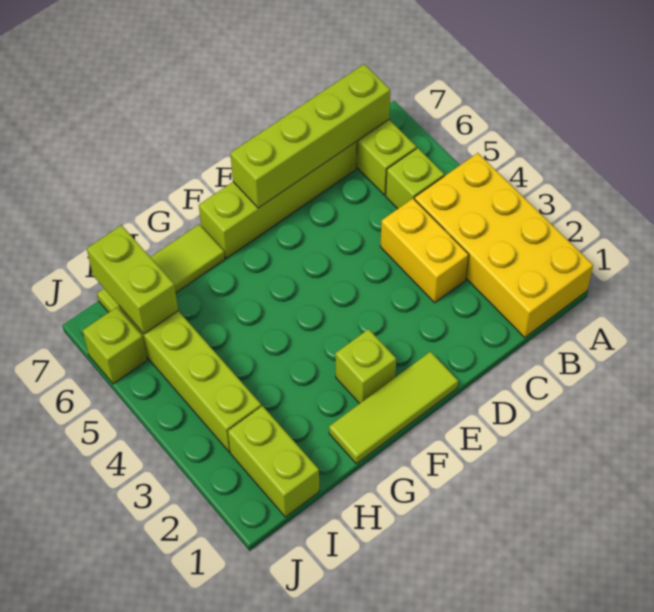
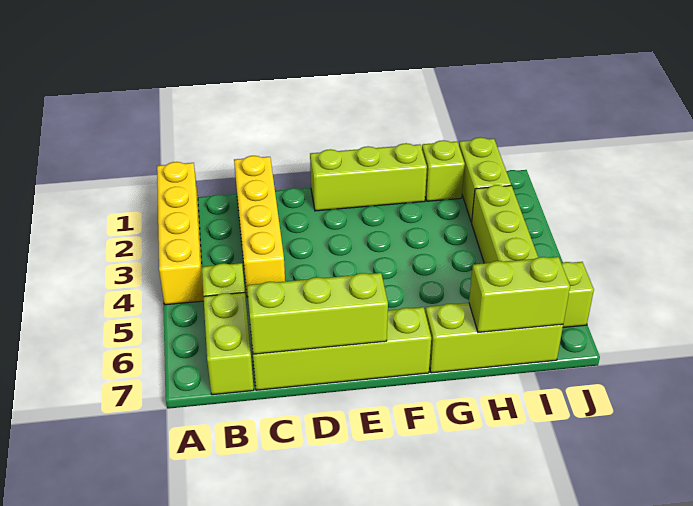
yellow 2x4 brick [414,153,593,337] -> yellow 1x4 brick [157,162,204,305]
lime 1x4 brick [230,64,390,208] -> lime 1x3 brick [247,273,388,354]
yellow 1x2 brick [380,199,469,303] -> yellow 1x4 brick [234,156,285,297]
lime 1x3 tile [329,352,458,464] -> lime 1x3 brick [310,143,427,211]
lime 1x1 brick [335,329,396,404] -> lime 1x1 brick moved to [422,140,465,201]
lime 1x3 tile [97,224,225,313] -> lime 1x3 brick [425,303,563,373]
lime 1x2 brick [87,225,178,334] -> lime 1x2 brick turned to [469,257,570,332]

